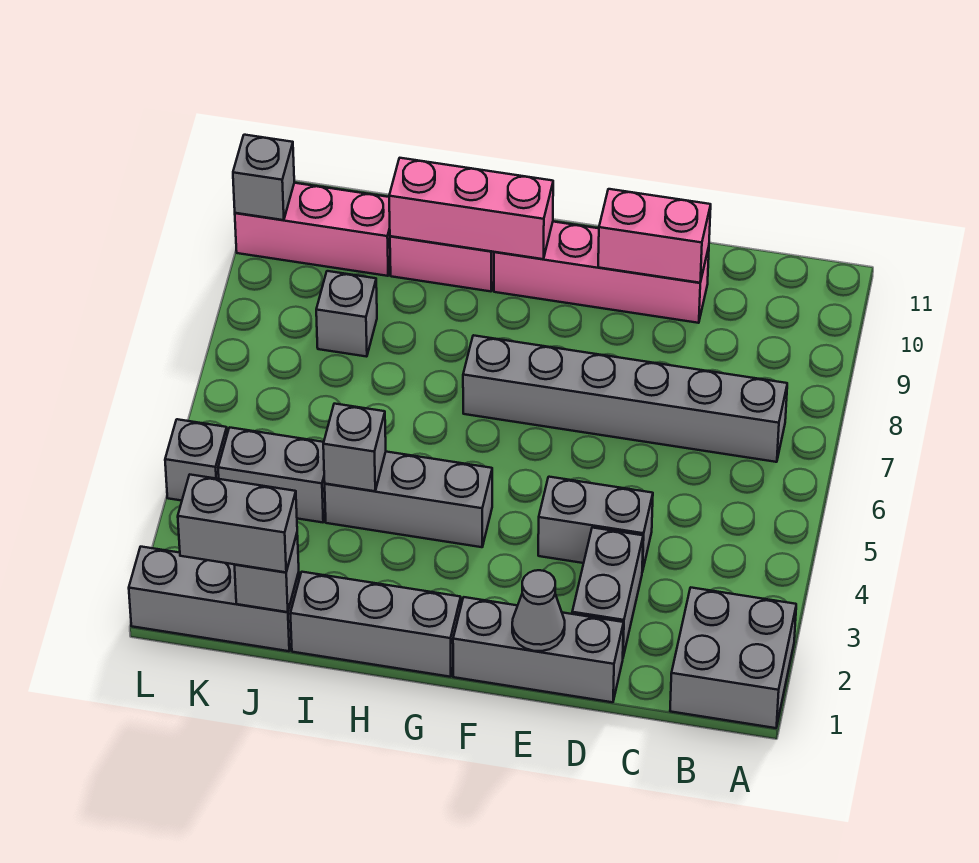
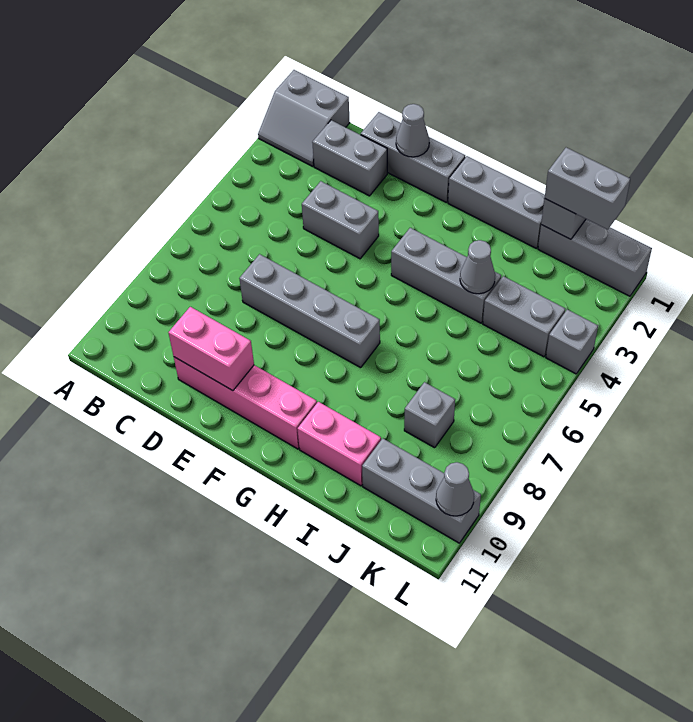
grey 2x2 brick [670,588,796,728] -> grey 2x2 slope [258,70,350,166]
grey 1x6 brick [463,335,787,462] -> grey 1x4 brick [239,254,380,368]
grey 1x2 brick [572,528,643,657] -> grey 1x2 brick turned to [312,120,387,196]
pink 1x3 brick [389,158,553,259] -> none
grey 1x1 brick [323,404,386,491] -> grey 1x1 cone [460,240,495,294]
pink 1x3 brick [235,183,391,276] -> grey 1x3 brick [362,438,481,543]
grey 1x1 brick [233,135,294,220] -> grey 1x1 cone [436,462,474,516]

